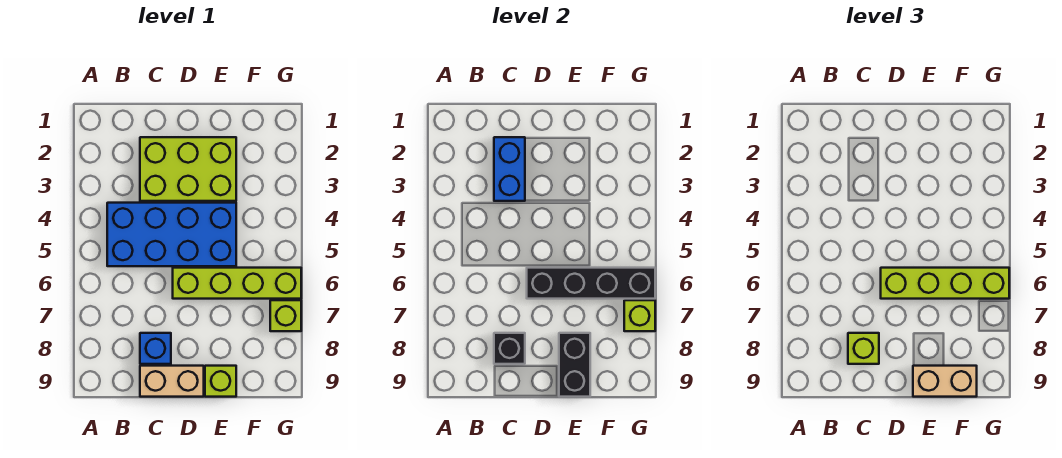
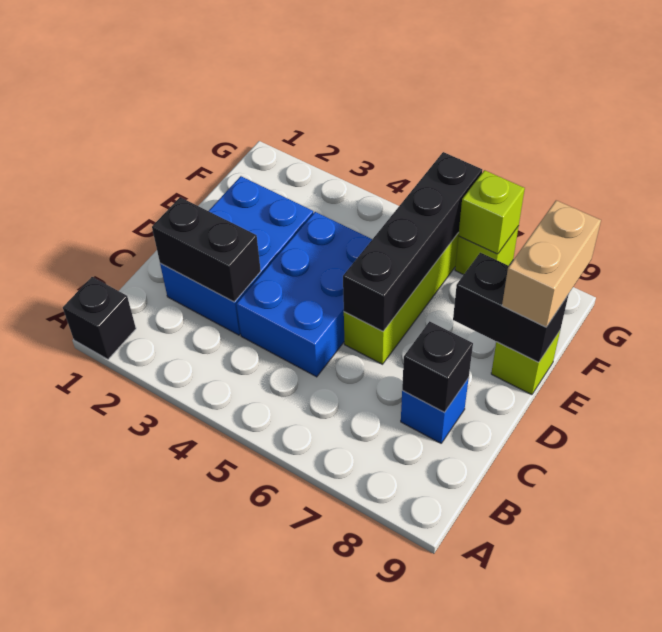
none -> black 1x1 brick [63,277,136,359]
blue 2x4 brick [107,203,236,266] -> blue 2x3 brick [236,212,372,377]
lime 2x3 brick [140,137,236,201] -> blue 2x3 brick [160,176,313,335]
blue 1x2 brick [494,137,525,201] -> black 1x2 brick [152,197,261,302]
lime 1x1 brick [848,333,879,364] -> none
tan 1x2 brick [140,366,204,397] -> none
lime 1x4 brick [881,268,1009,299] -> none

